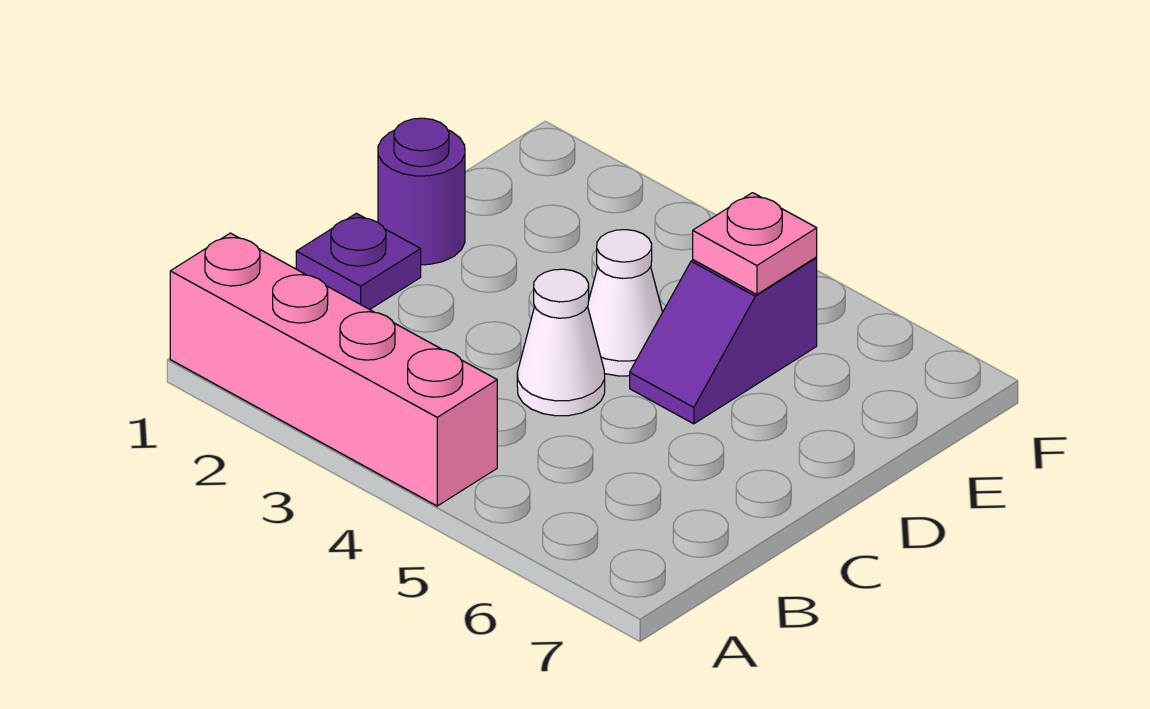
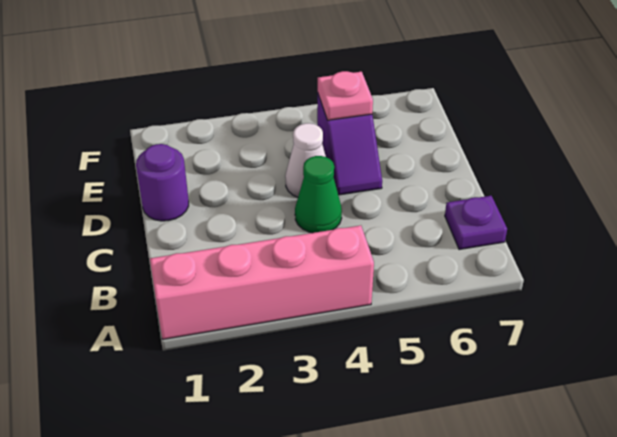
purple 1x1 plate [296,213,421,310] -> purple 1x1 plate moved to [445,196,507,250]
white 1x1 cone [517,269,605,416] -> green 1x1 cone [295,156,342,233]

